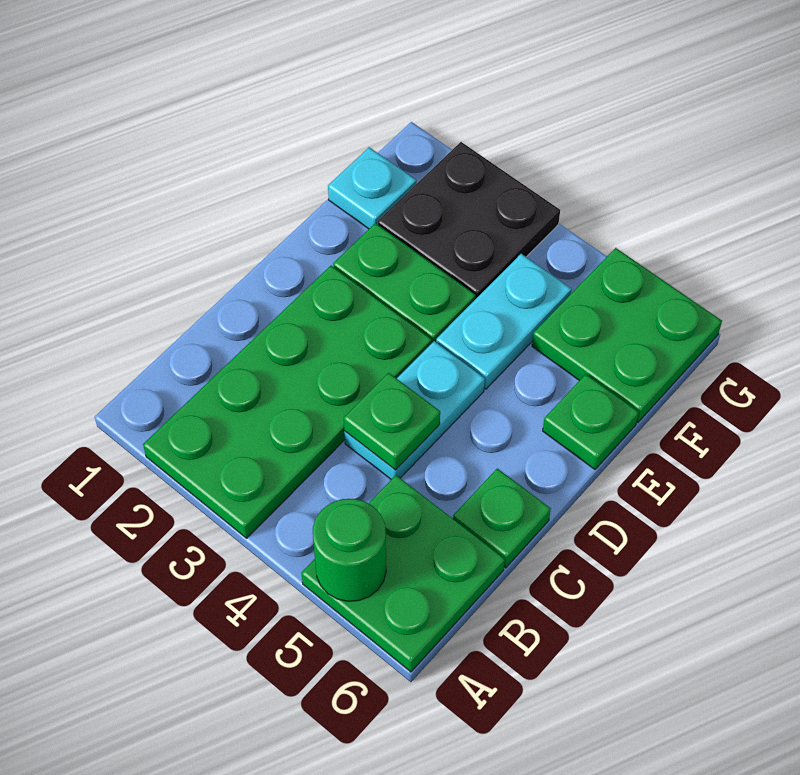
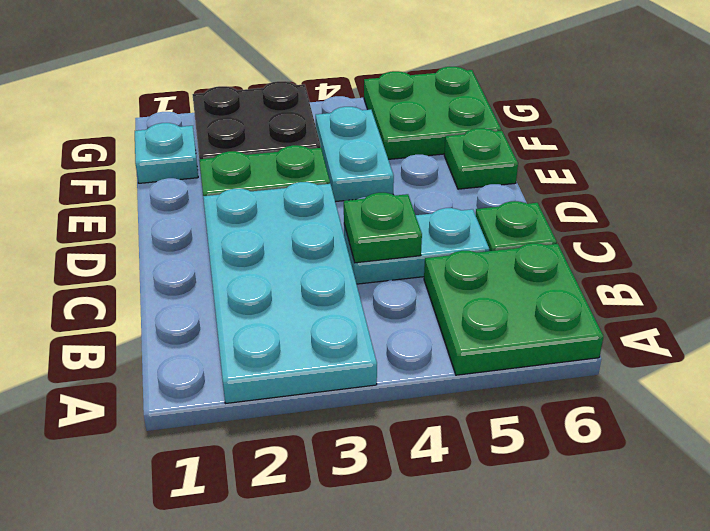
green 2x4 plate [143,266,432,538] -> cyan 2x4 plate [203,182,377,403]
green 1x1 round brick [313,499,386,601] -> none
cyan 1x2 plate [344,341,485,479] -> cyan 1x2 plate turned to [344,208,489,284]

